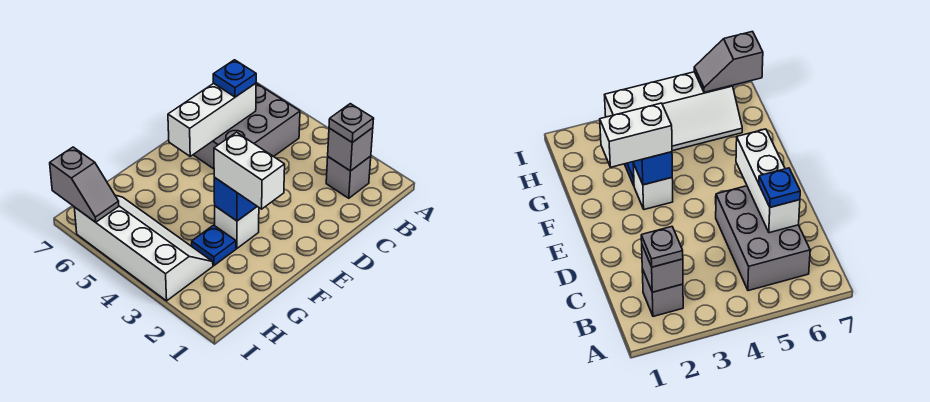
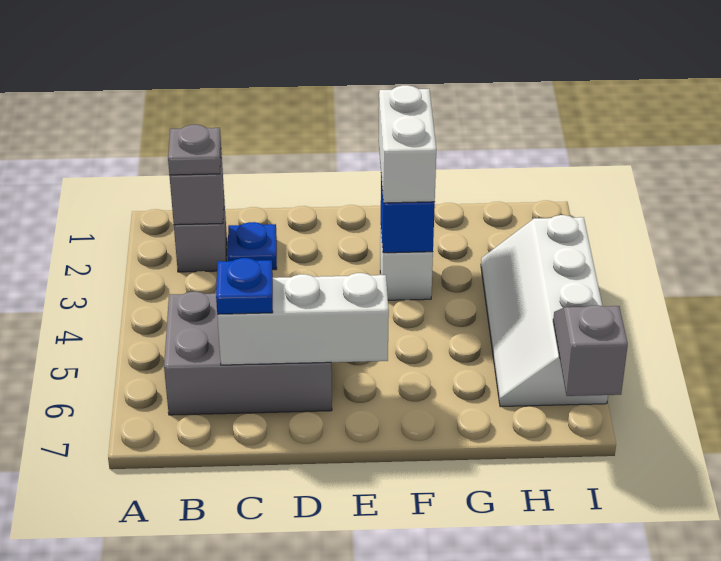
blue 1x1 plate [192,225,236,265] -> blue 1x1 plate moved to [228,222,277,270]

